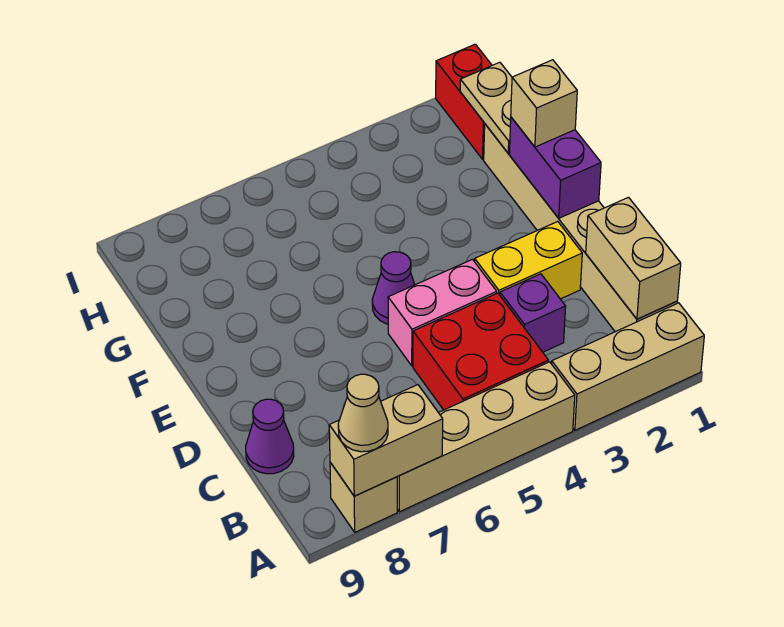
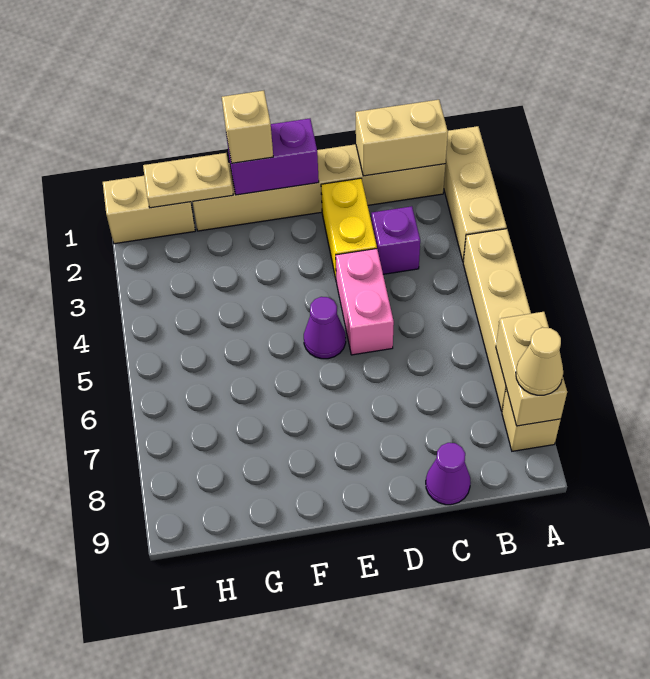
red 2x2 brick [413,293,548,410] -> none
red 1x2 brick [436,44,492,159] -> tan 1x2 brick [103,176,195,244]

